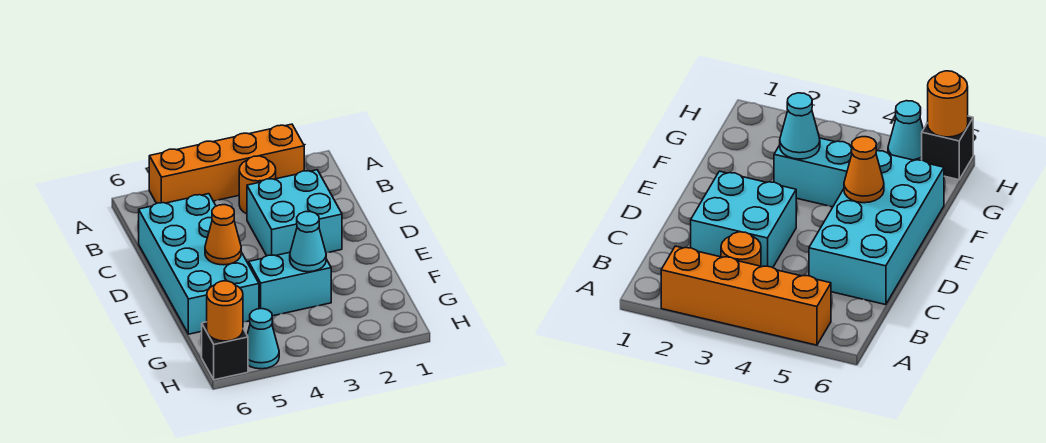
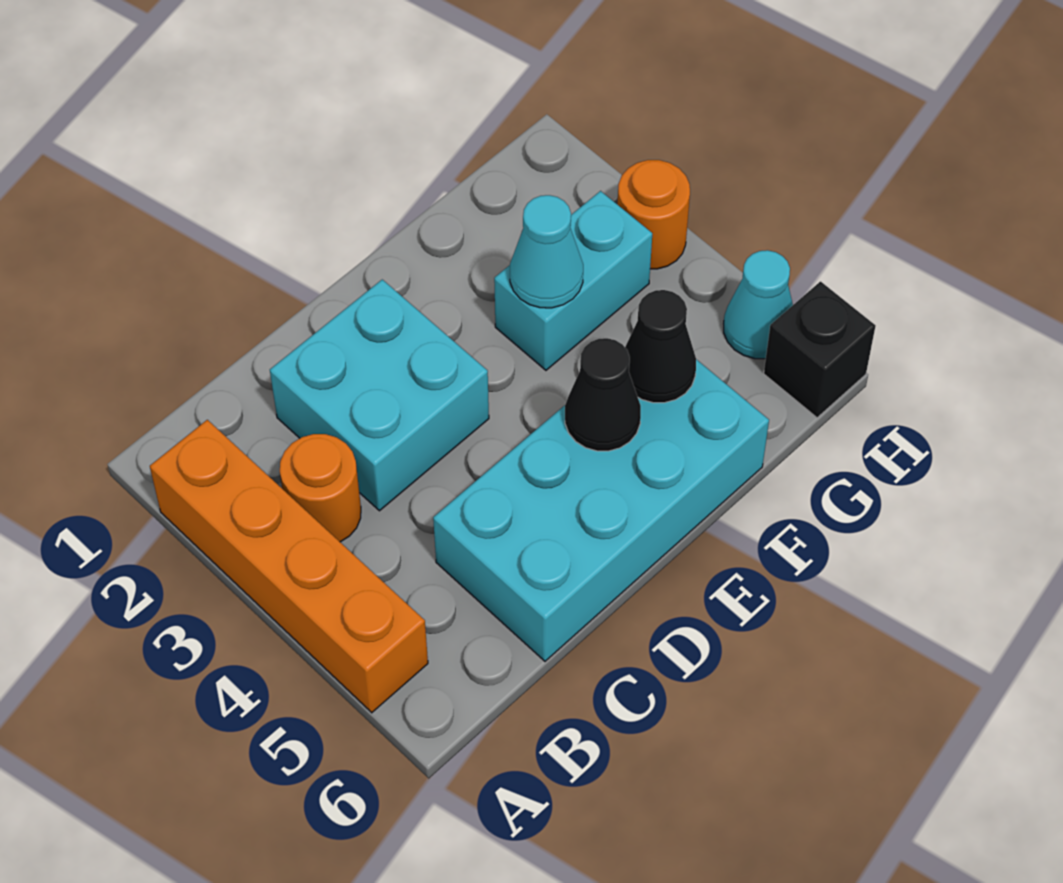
orange 1x1 cone [205,205,241,265] -> black 1x1 cone [565,338,641,451]
cyan 1x2 brick [249,253,331,316] -> cyan 1x2 brick turned to [494,191,652,370]
none -> black 1x1 cone [625,290,696,403]
orange 1x1 round brick [207,281,243,341] -> orange 1x1 round brick moved to [617,160,690,269]

